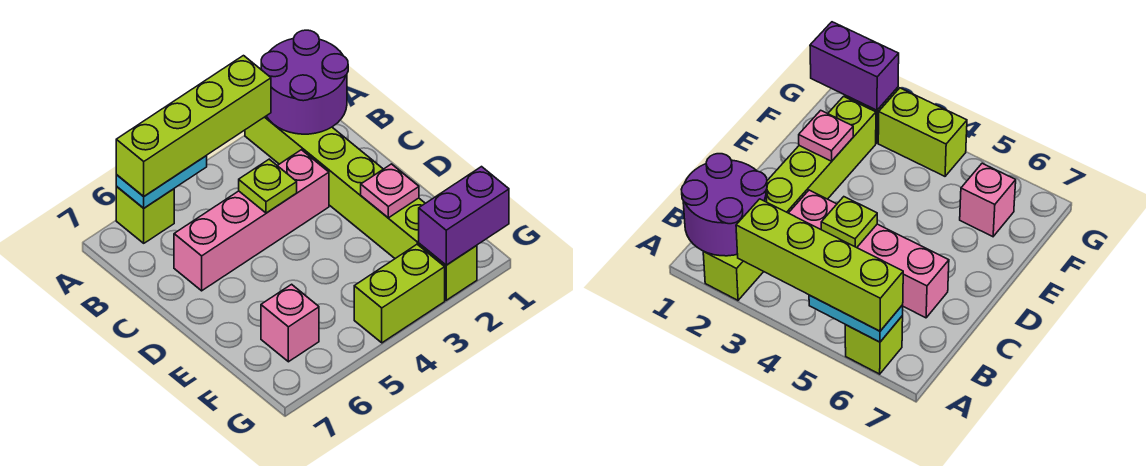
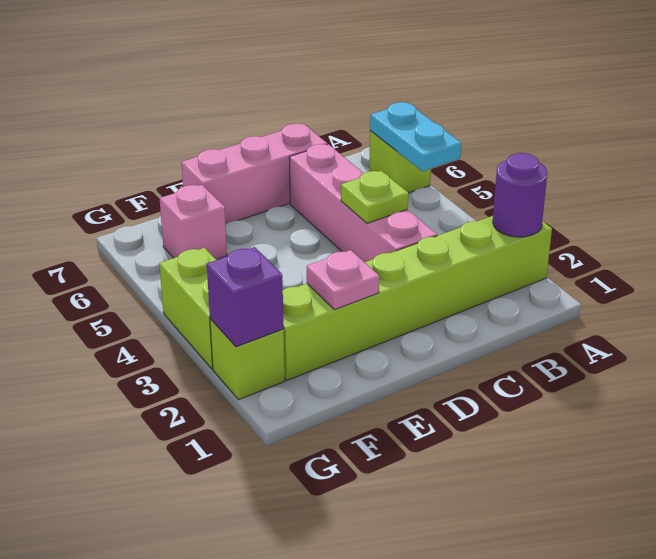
purple 2x2 round brick [261,30,348,134] -> purple 1x1 round brick [493,153,547,237]
lime 1x4 brick [116,56,271,196] -> none
none -> pink 1x3 brick [181,124,327,225]
purple 1x2 brick [419,167,509,265] -> purple 1x1 brick [207,247,284,347]

